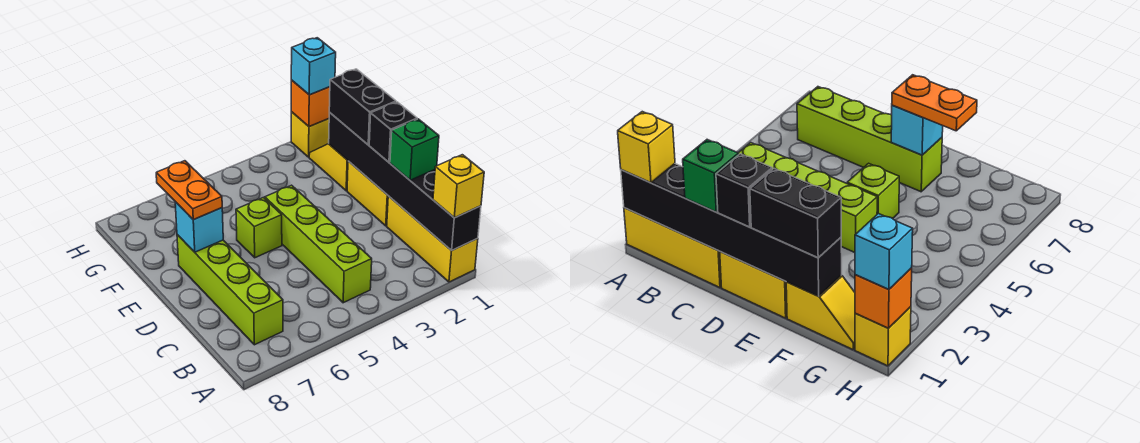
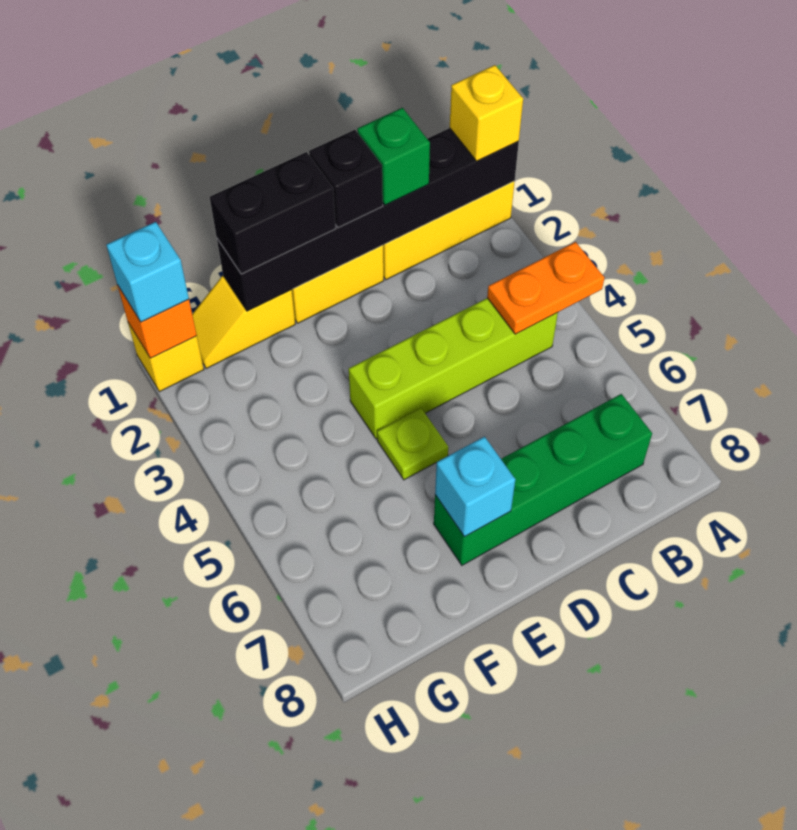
lime 1x4 brick [177,235,283,345] -> green 1x4 brick [434,394,652,565]
lime 1x1 brick [236,198,282,258] -> lime 1x1 plate [377,408,448,480]
orange 1x2 plate [156,161,222,220] -> orange 1x2 plate moved to [487,242,604,334]

